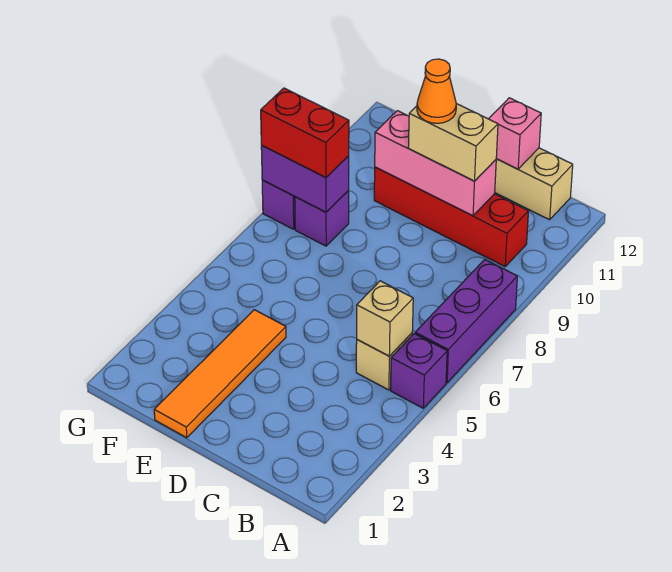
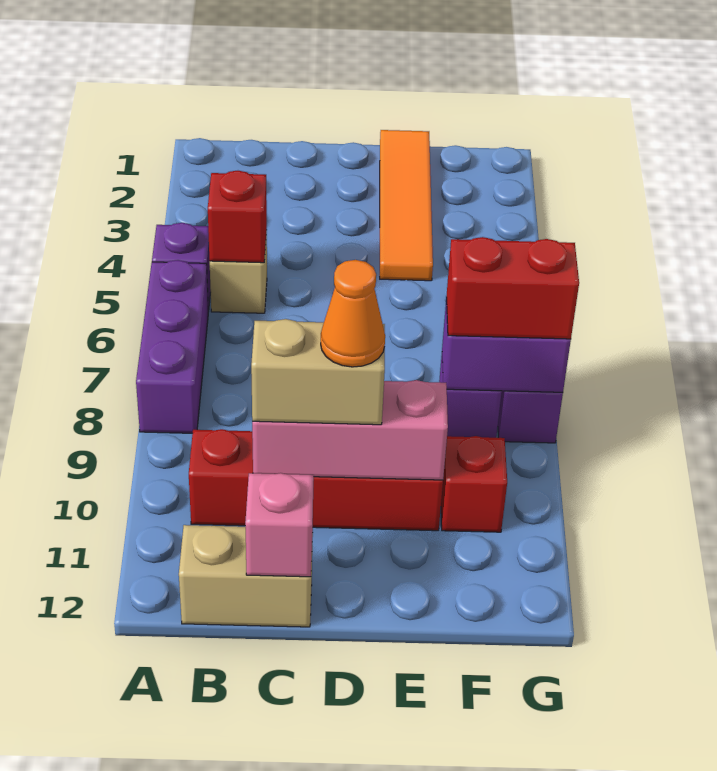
tan 1x1 brick [357,281,413,356] -> red 1x1 brick [208,171,267,263]
none -> red 1x1 brick [441,436,507,532]

